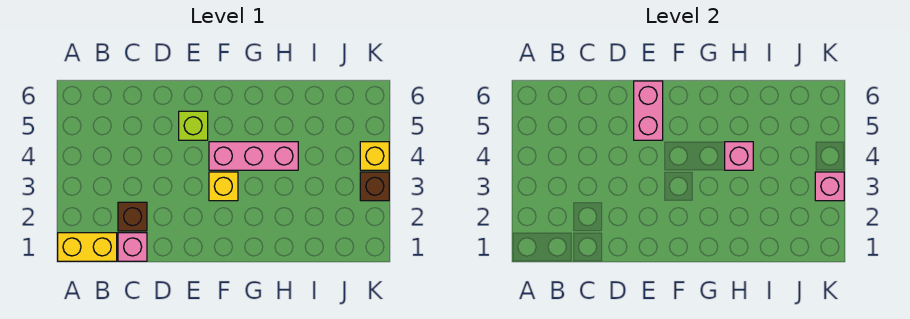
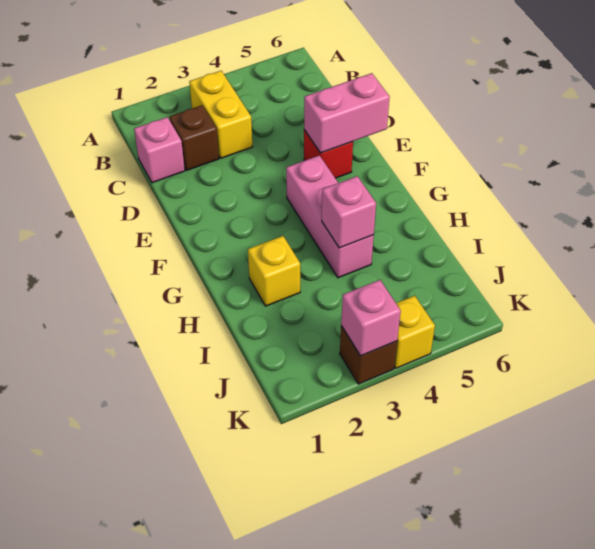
yellow 1x2 brick [58,233,117,261] -> yellow 1x2 brick moved to [189,71,252,158]
lime 1x1 brick [179,111,208,140] -> red 1x1 brick [304,130,353,178]
yellow 1x1 brick [209,172,238,201] -> yellow 1x1 brick moved to [248,236,300,306]

